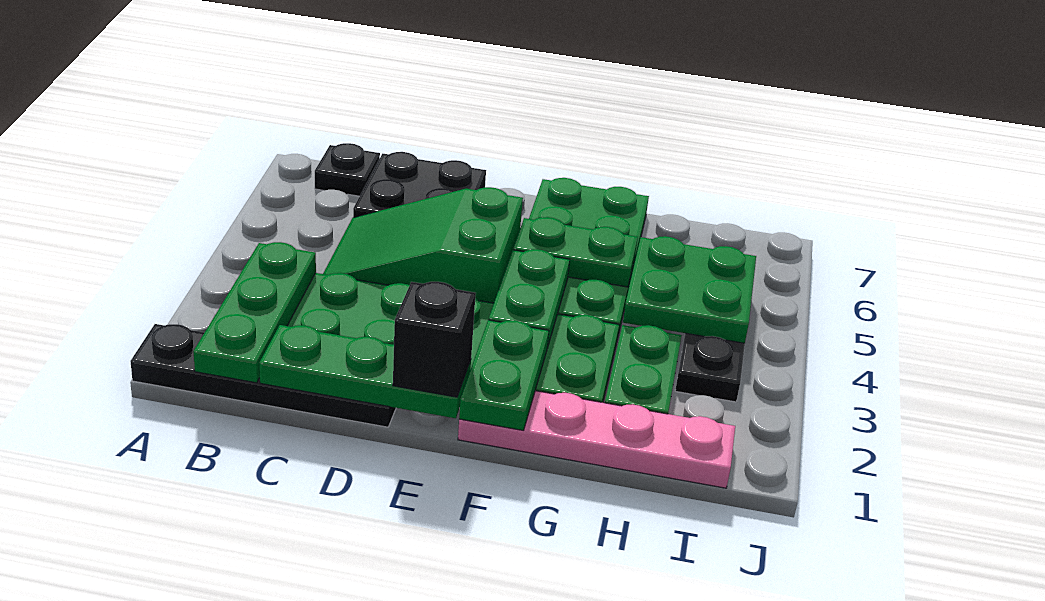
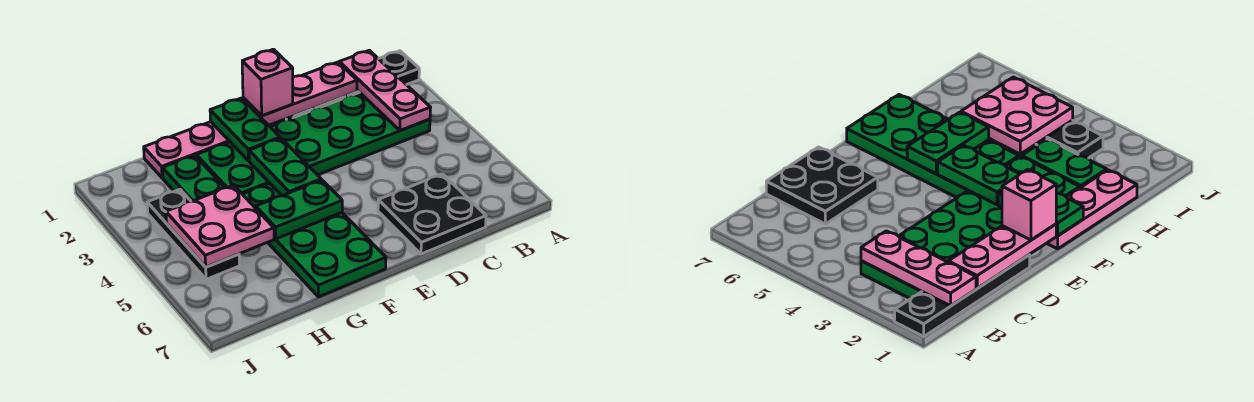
green 1x3 plate [193,242,316,383] -> pink 1x3 plate [339,50,431,131]
black 1x1 plate [315,143,380,196] -> none
green 1x3 plate [259,325,471,418] -> pink 1x3 plate [243,62,357,125]
green 2x3 slope [323,187,523,303] -> none
black 1x1 brick [393,282,476,397] -> pink 1x1 brick [242,49,293,116]
pink 1x4 plate [458,391,735,488] -> pink 1x3 plate [144,122,230,178]
green 2x2 plate [623,236,756,343] -> pink 2x2 plate [166,185,274,267]

